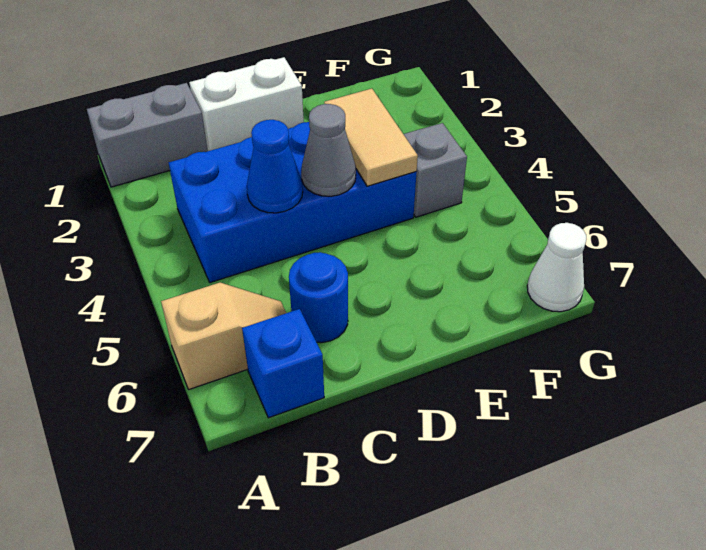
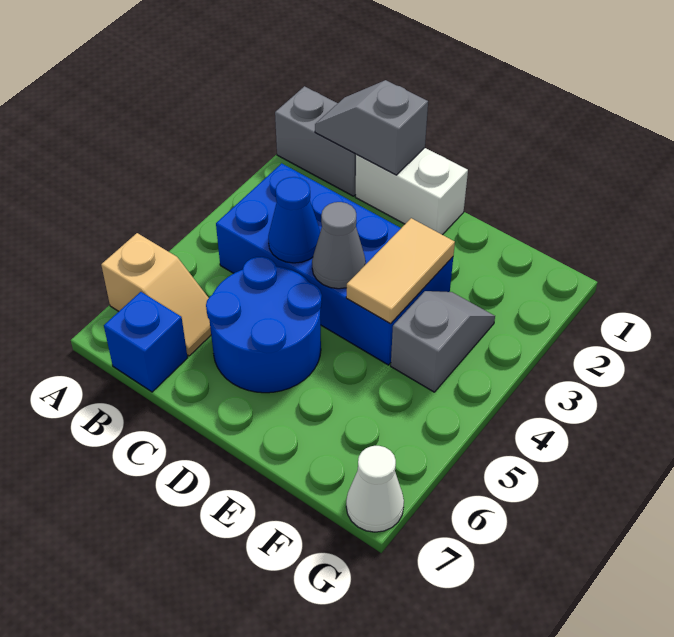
none -> grey 1x2 slope [315,80,428,175]
blue 1x1 round brick [289,252,348,343] -> blue 2x2 round brick [206,257,322,393]

